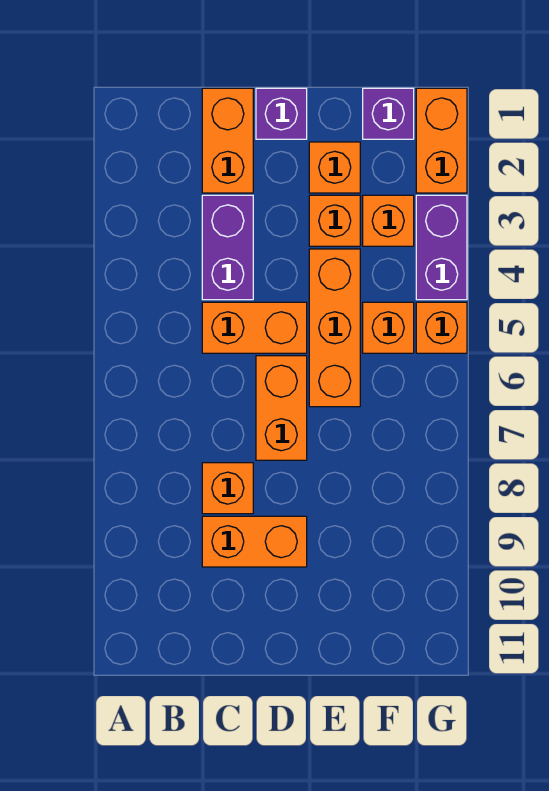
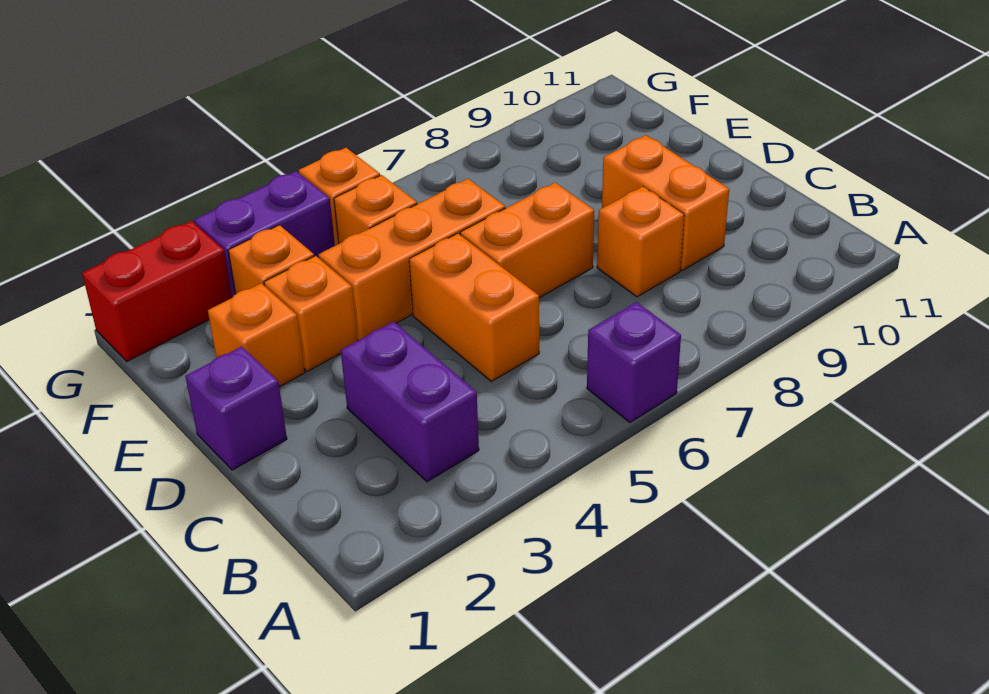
orange 1x2 brick [202,88,253,193] -> none
purple 1x2 brick [202,195,253,300] -> purple 1x2 brick turned to [341,322,479,482]
purple 1x1 brick [363,88,414,139] -> purple 1x1 brick moved to [587,302,681,422]
orange 1x2 brick [416,88,467,193] -> red 1x2 brick [82,221,232,361]

